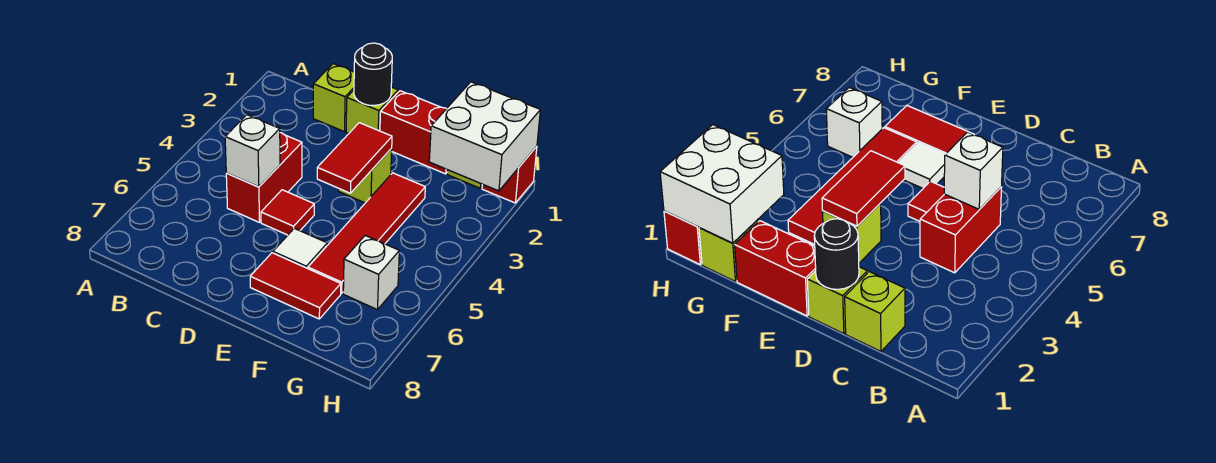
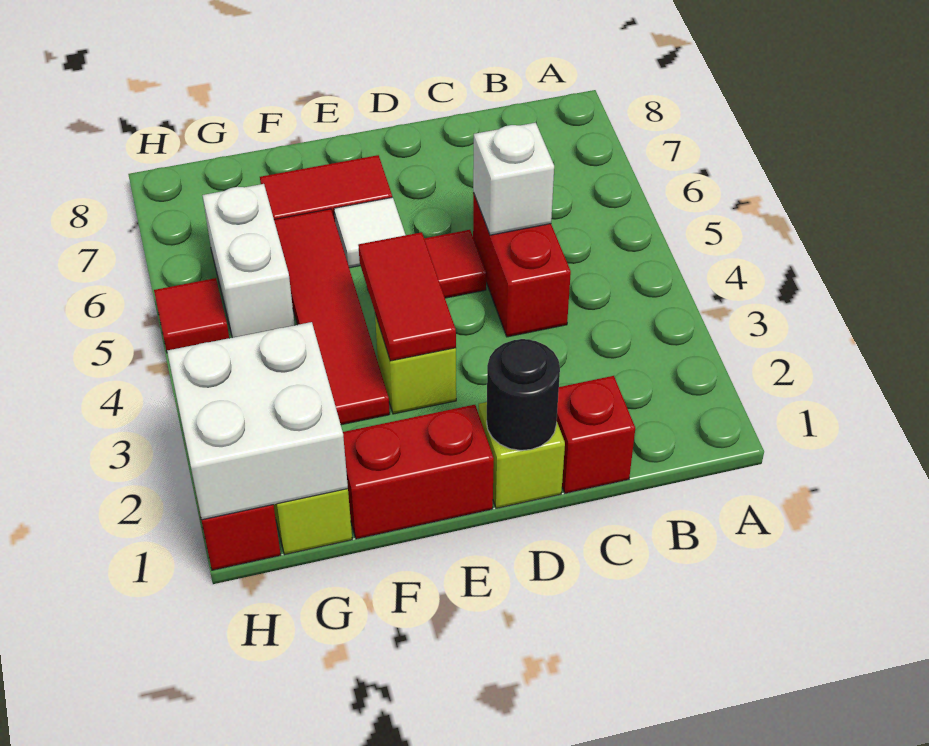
lime 1x1 brick [313,64,354,132] -> red 1x1 brick [557,376,635,493]
white 1x1 brick [343,236,399,310] -> white 1x2 brick [202,184,295,338]
none -> red 1x1 tile [154,278,229,352]

